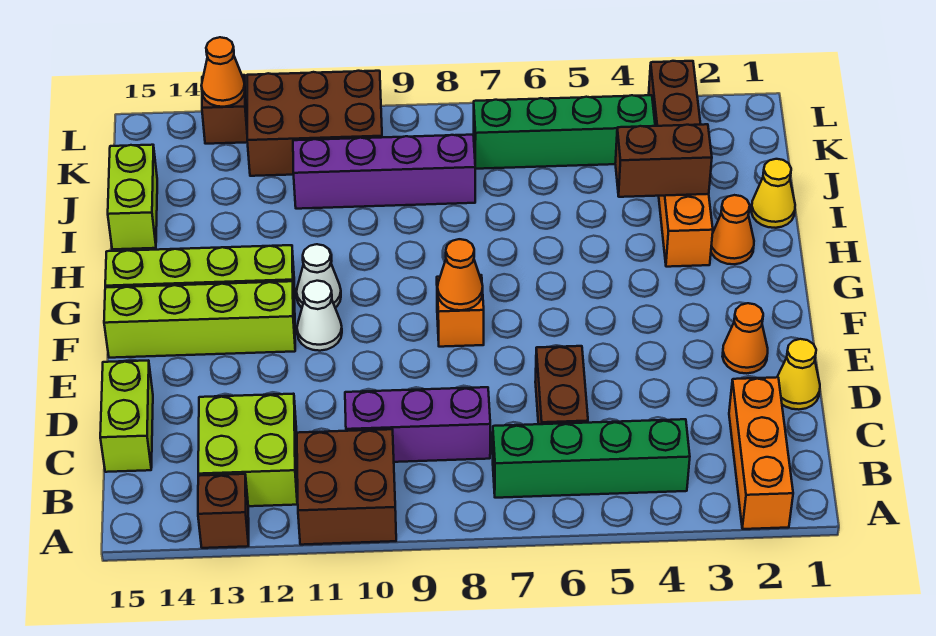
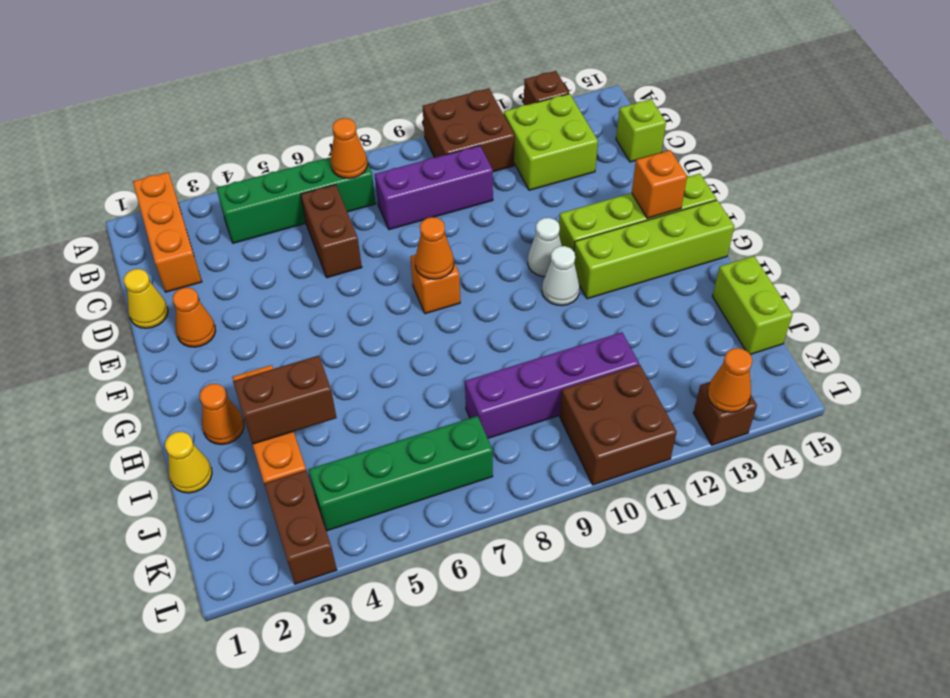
none -> orange 1x1 cone [331,118,368,178]
lime 1x2 brick [100,360,153,472] -> lime 1x1 brick [616,99,666,162]
none -> orange 1x1 brick [632,150,687,218]
brown 2x3 brick [247,71,382,176] -> brown 2x2 brick [560,365,677,485]

